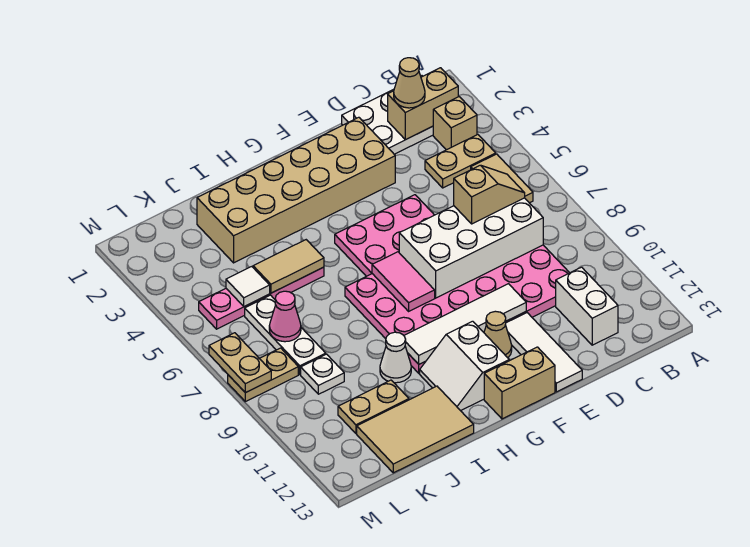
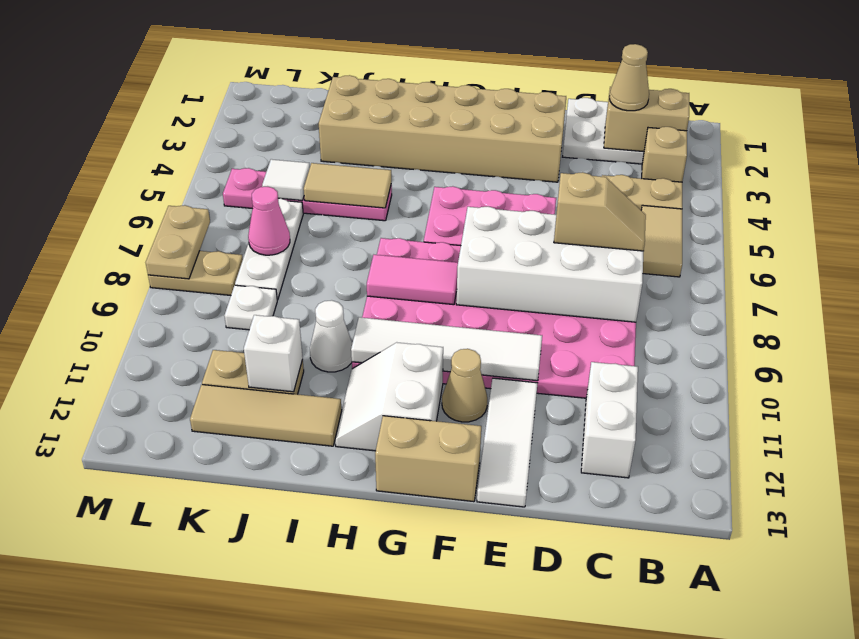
pink 1x2 tile [372,252,435,311] -> pink 1x2 tile turned to [367,255,458,305]
tan 2x3 tile [357,386,474,473] -> tan 1x3 tile [190,385,342,446]
none -> white 1x1 brick [244,315,303,392]

